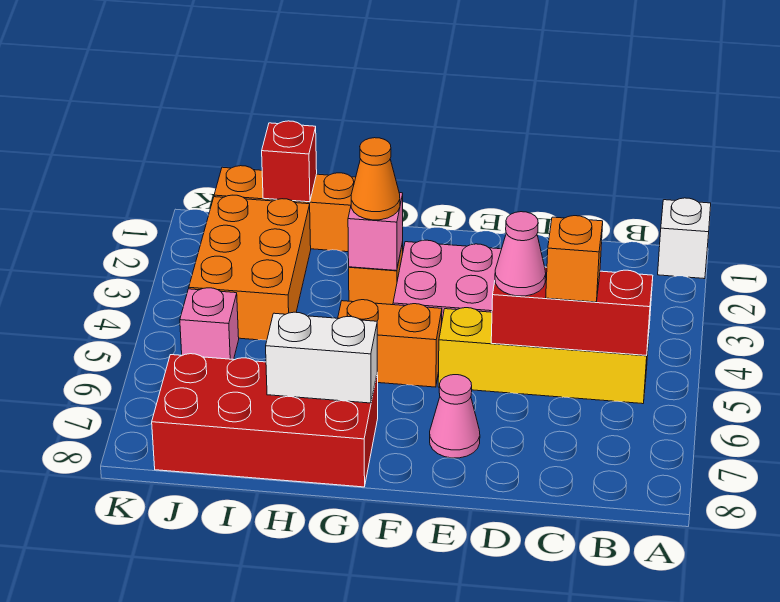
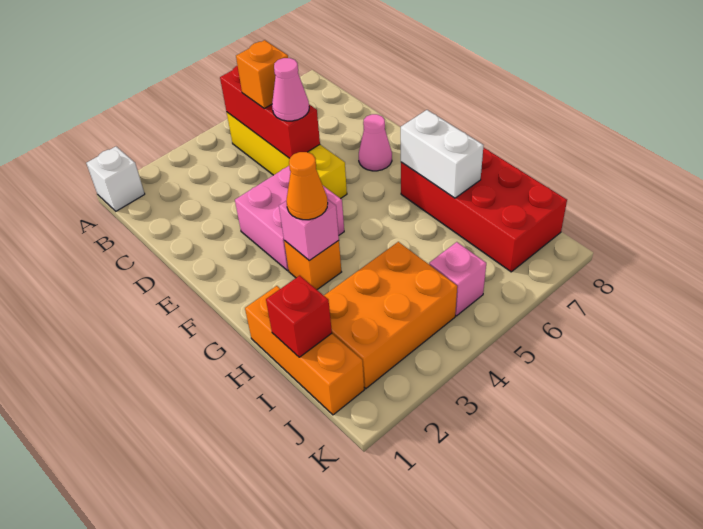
orange 1x2 brick [338,300,442,387] -> none

